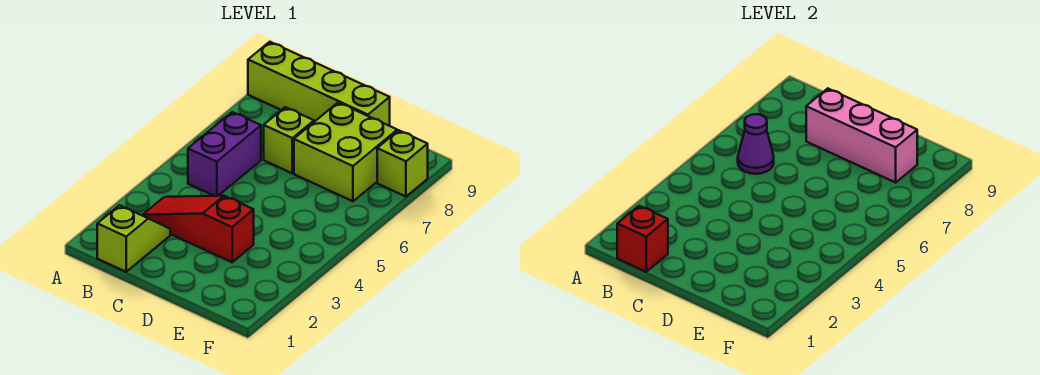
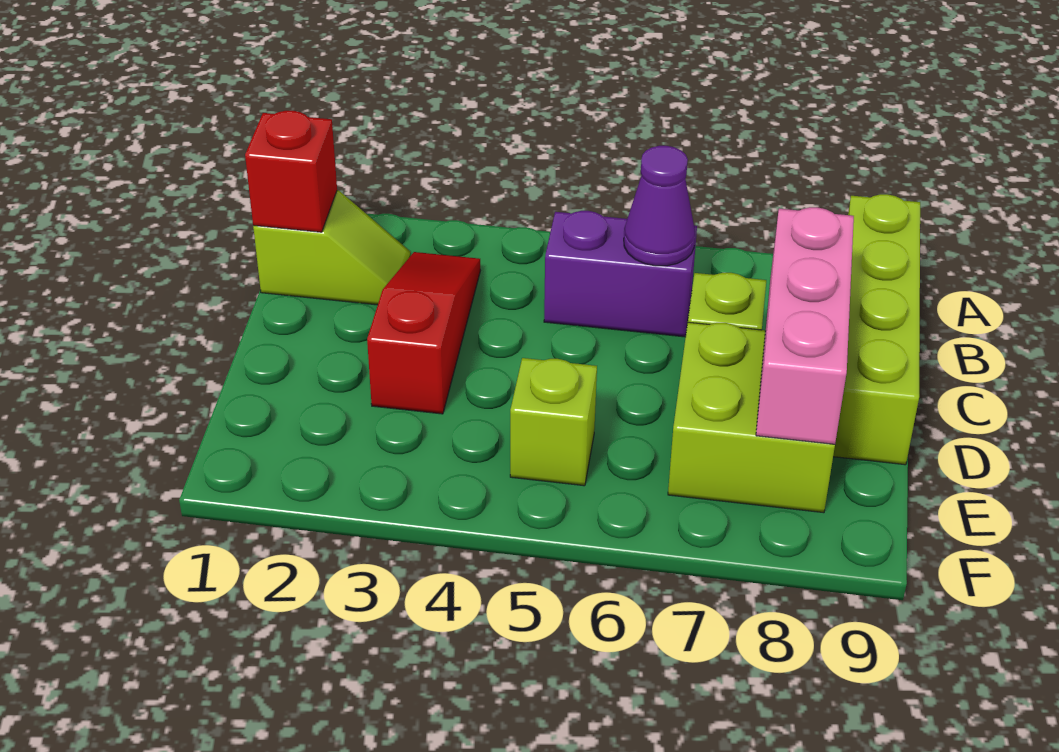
lime 1x1 brick [377,130,428,196] -> lime 1x1 brick moved to [510,358,597,486]

